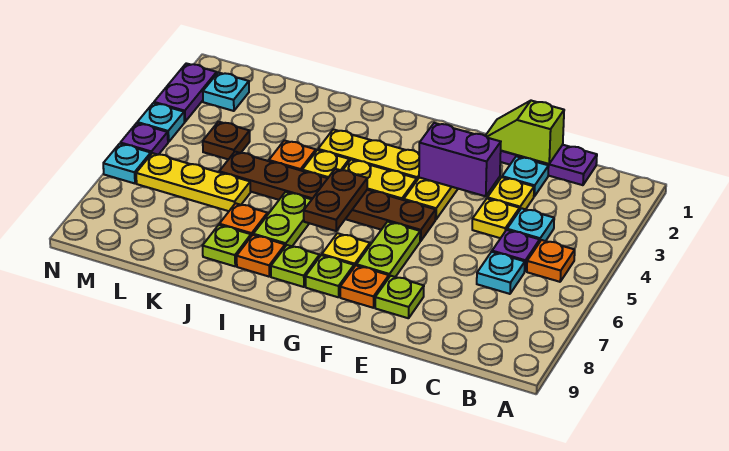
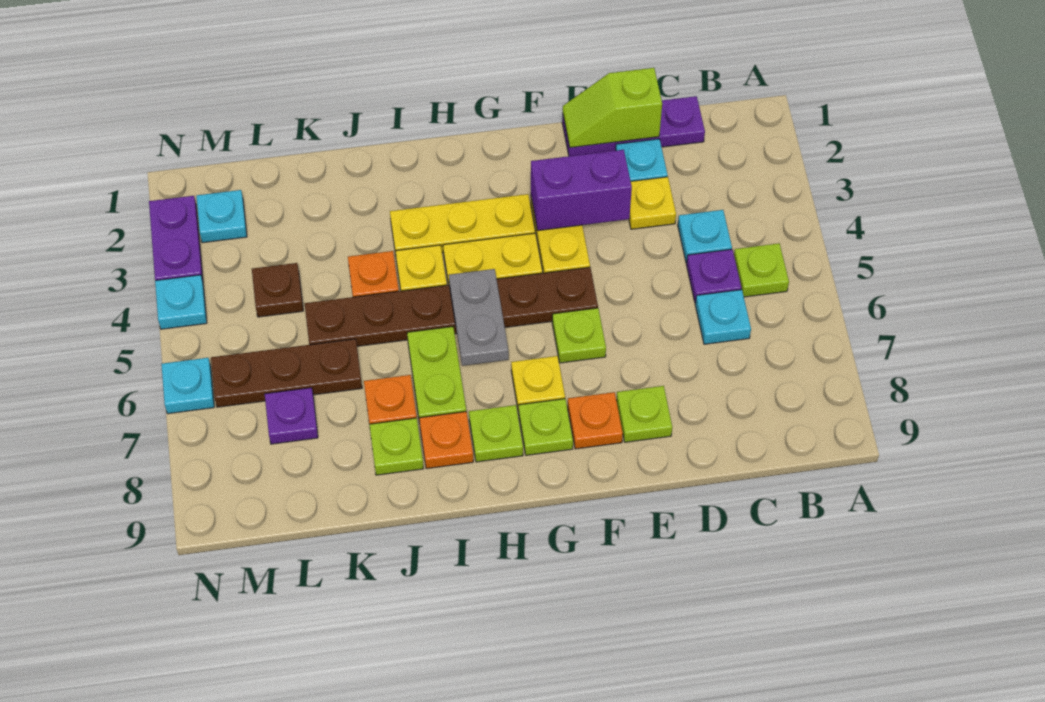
orange 1x1 plate [527,240,575,282] -> lime 1x1 plate [734,243,789,297]
yellow 1x1 plate [472,199,520,238] -> none
lime 1x2 plate [356,222,420,277] -> lime 1x1 plate [552,308,606,363]
brown 1x2 plate [304,169,367,231] -> grey 1x2 plate [449,269,509,366]
yellow 1x3 plate [136,153,250,211] -> brown 1x3 plate [211,339,362,407]
purple 1x1 plate [120,123,168,155] -> purple 1x1 plate moved to [265,388,318,444]

